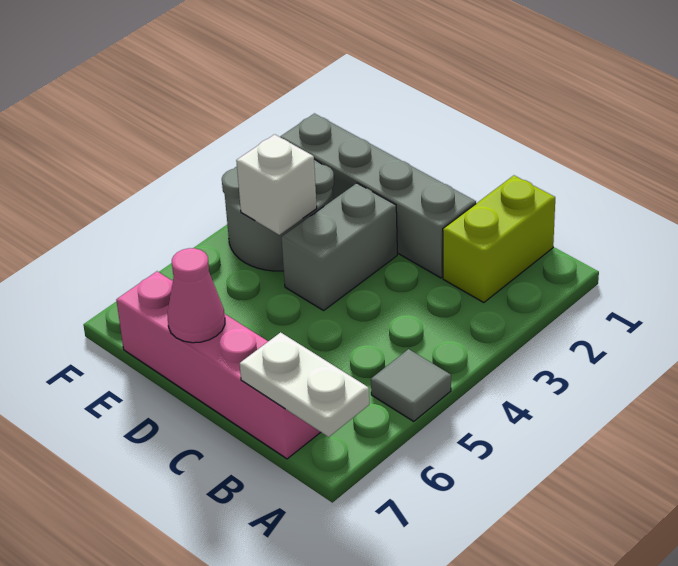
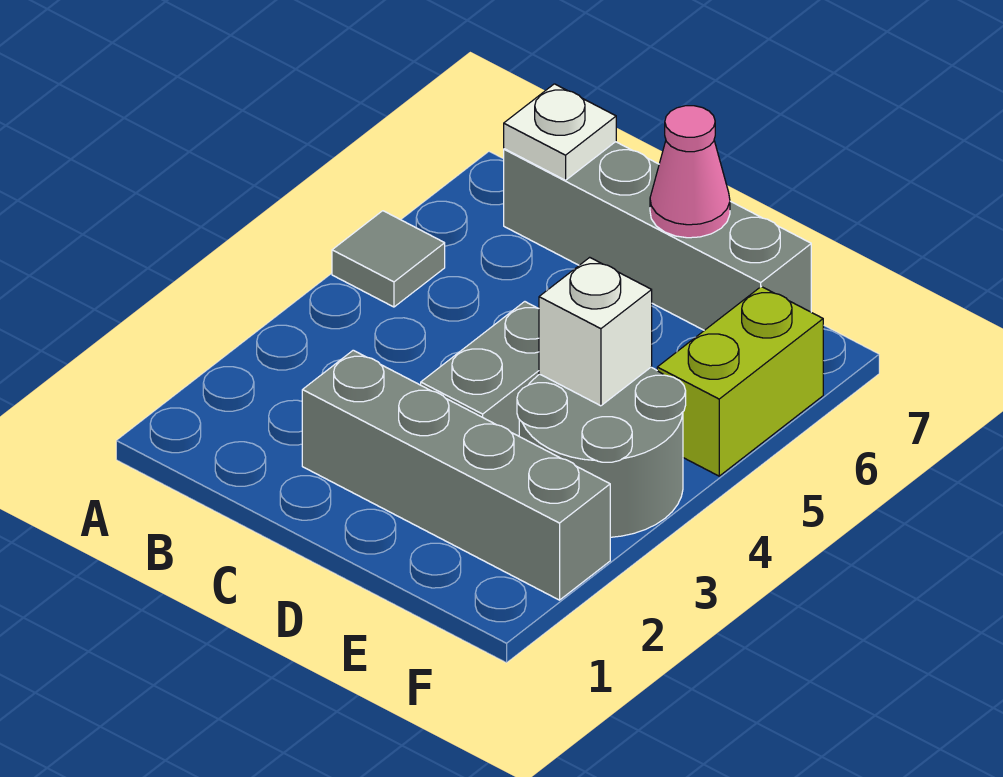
white 1x2 plate [240,332,369,437] -> white 1x1 plate [504,84,616,180]
lime 1x2 brick [443,175,555,303] -> lime 1x2 brick moved to [657,287,823,476]
pink 1x4 brick [116,271,321,459] -> grey 1x4 brick [504,142,811,330]

